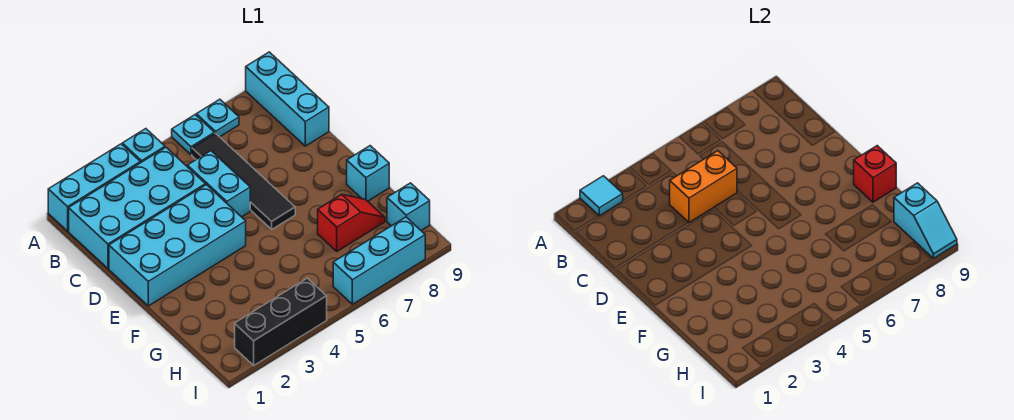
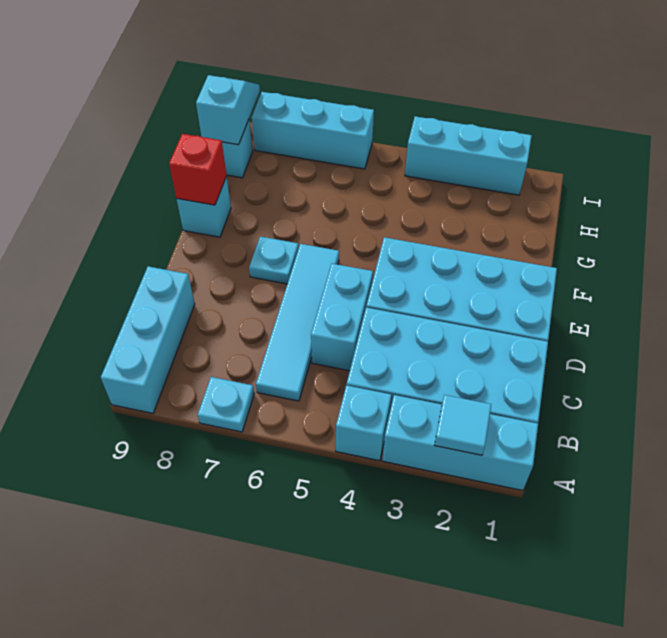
cyan 1x1 plate [172,115,214,155] -> cyan 1x1 plate moved to [249,236,299,284]
black 1x4 tile [192,133,295,229] -> cyan 1x4 tile [256,244,339,401]
orange 1x2 brick [670,151,737,223] -> none
red 1x2 slope [318,194,385,251] -> none
black 1x3 brick [235,278,327,365] -> cyan 1x3 brick [405,116,532,195]

